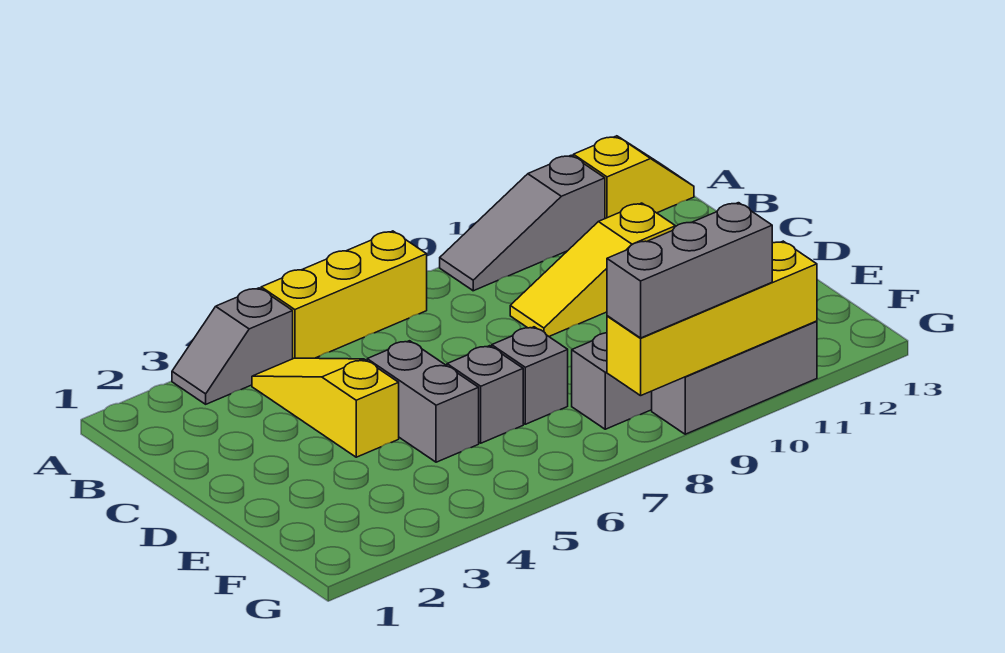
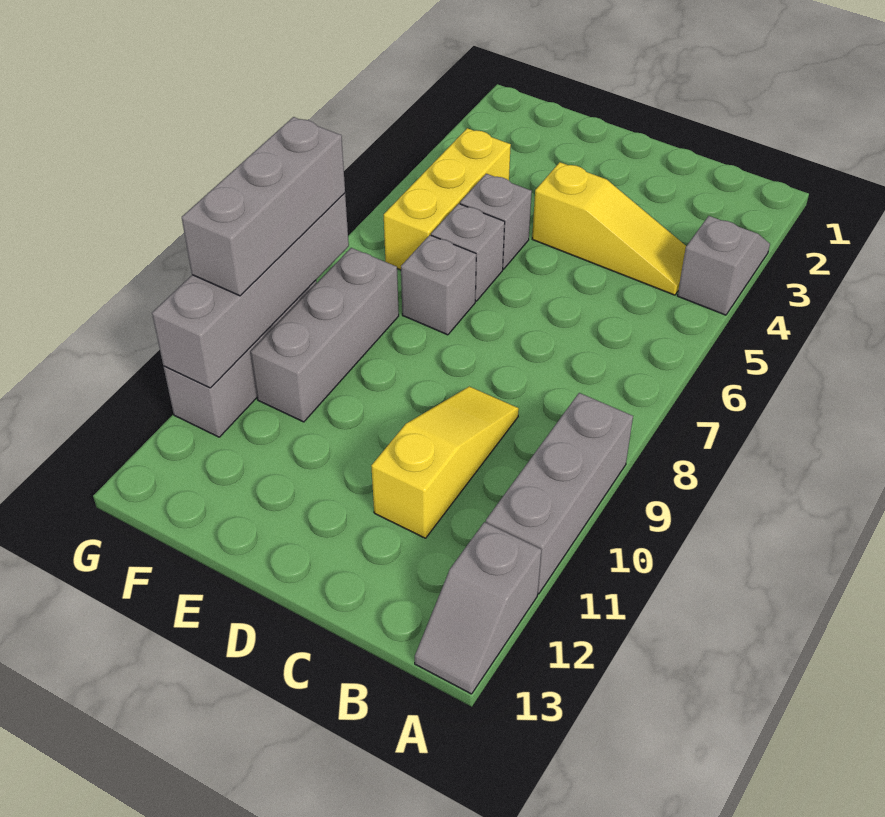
yellow 1x3 brick [261,231,427,359] -> yellow 1x3 brick moved to [384,128,511,270]
grey 1x3 slope [440,155,605,291] -> grey 1x3 brick [486,393,633,594]
yellow 1x2 slope [573,136,694,219] -> grey 1x2 slope [415,522,541,694]
grey 1x2 brick [367,341,479,462] -> grey 1x1 brick [460,174,532,269]
yellow 1x4 brick [607,241,817,396] -> grey 1x4 brick [152,193,349,388]

